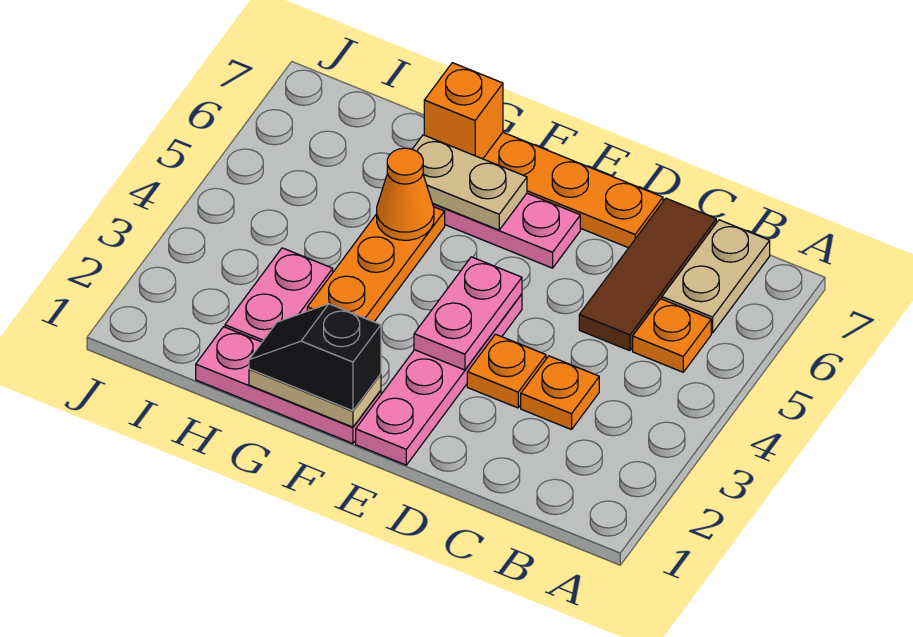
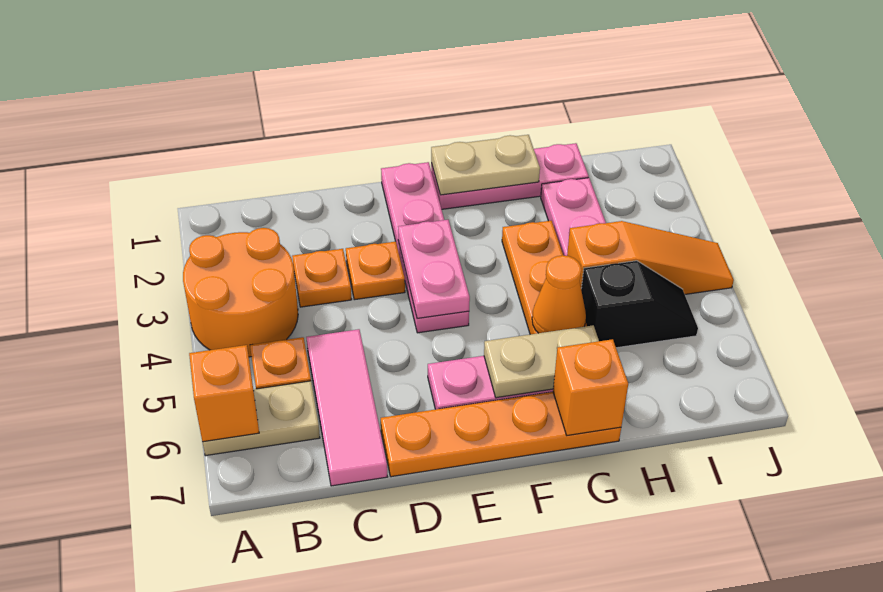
none -> orange 2x2 round brick [183,228,298,357]
none -> orange 1x1 brick [189,345,259,442]
tan 1x2 plate [662,220,770,333] -> tan 1x2 plate turned to [202,381,320,456]
brown 1x3 tile [579,198,716,351] -> pink 1x3 tile [306,329,387,486]
black 1x2 slope [249,304,381,411] -> black 1x2 slope moved to [581,261,698,348]
none -> orange 1x3 slope [567,221,734,294]

